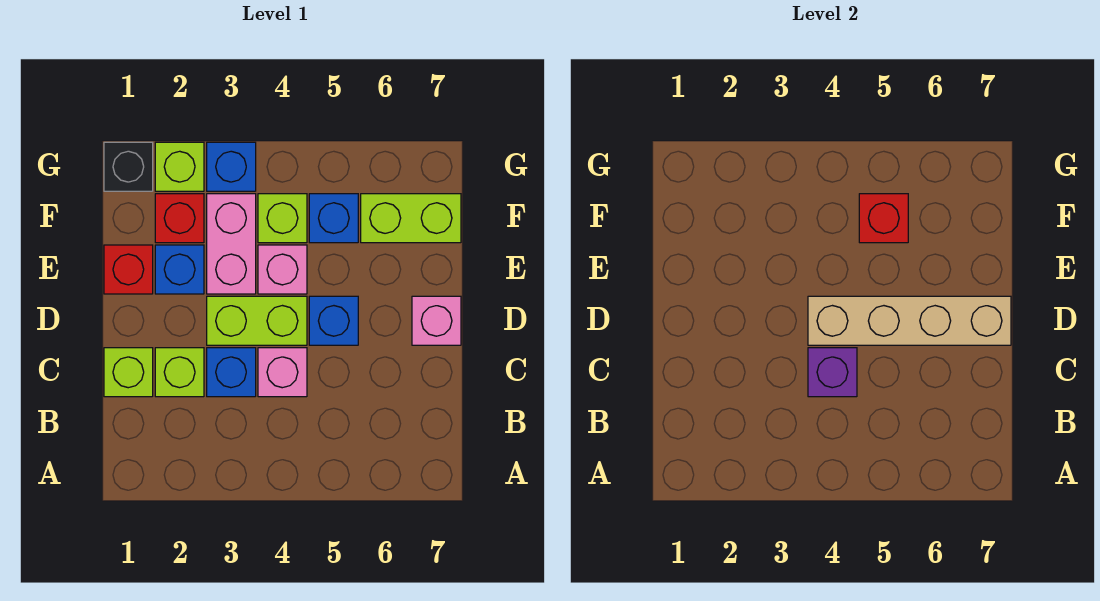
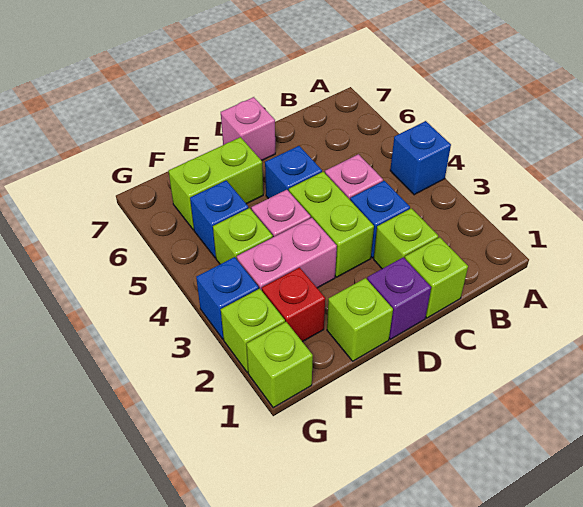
purple 1x1 brick [808,348,857,397] -> purple 1x1 brick moved to [367,257,431,339]
tan 1x4 brick [808,296,1011,345] -> none
red 1x1 brick [104,245,153,294] -> lime 1x1 brick [327,278,393,361]
blue 1x1 brick [155,245,204,294] -> blue 1x1 brick moved to [390,121,451,195]
red 1x1 brick [859,194,908,243] -> none
lime 1x2 brick [361,194,461,243] -> lime 1x2 brick turned to [169,137,263,230]
black 1x1 brick [104,142,153,191] -> lime 1x1 brick [246,322,313,408]

